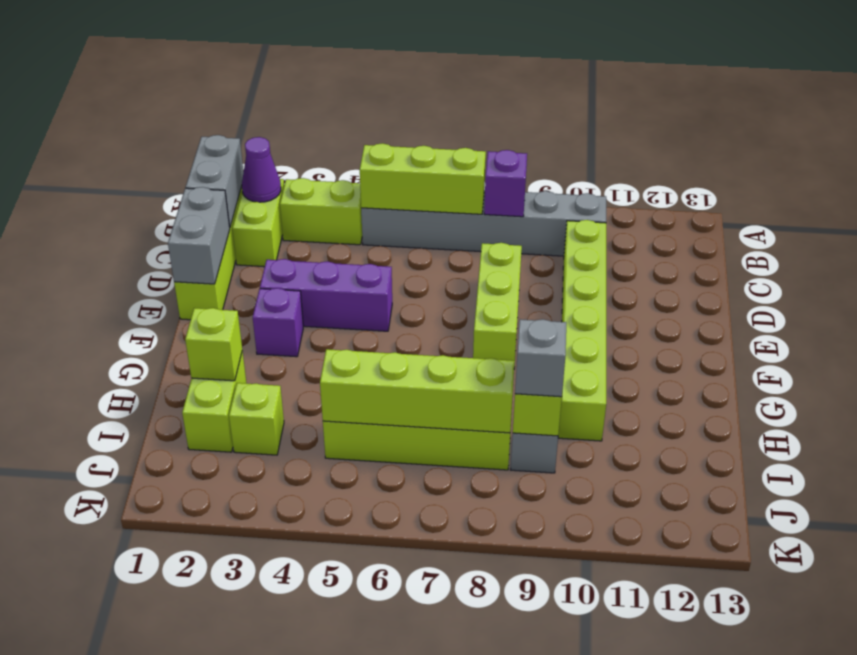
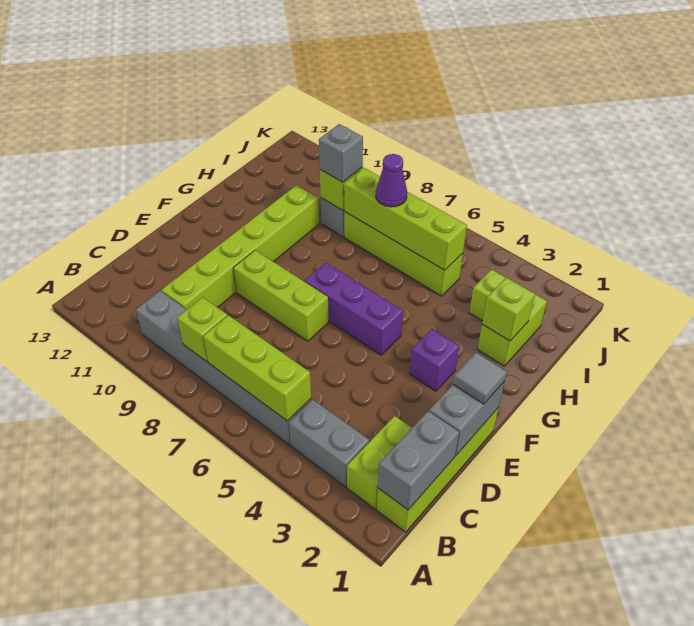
purple 1x1 cone [242,137,281,202] -> purple 1x1 cone moved to [376,154,407,207]
lime 1x2 brick [280,178,362,245] -> grey 1x2 brick [289,400,369,487]
purple 1x1 brick [484,150,527,217] -> lime 1x1 brick [177,297,227,362]
lime 1x3 brick [473,243,522,366] -> lime 1x3 brick turned to [233,250,329,341]
none -> grey 1x1 tile [453,352,507,404]
purple 1x3 brick [260,259,392,331] -> purple 1x3 brick moved to [305,263,403,355]

